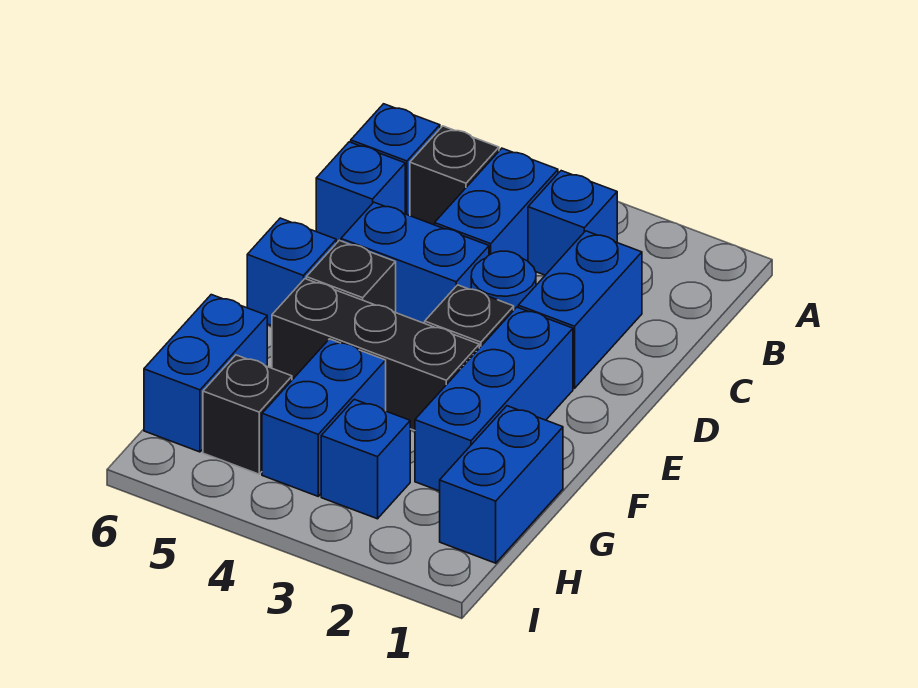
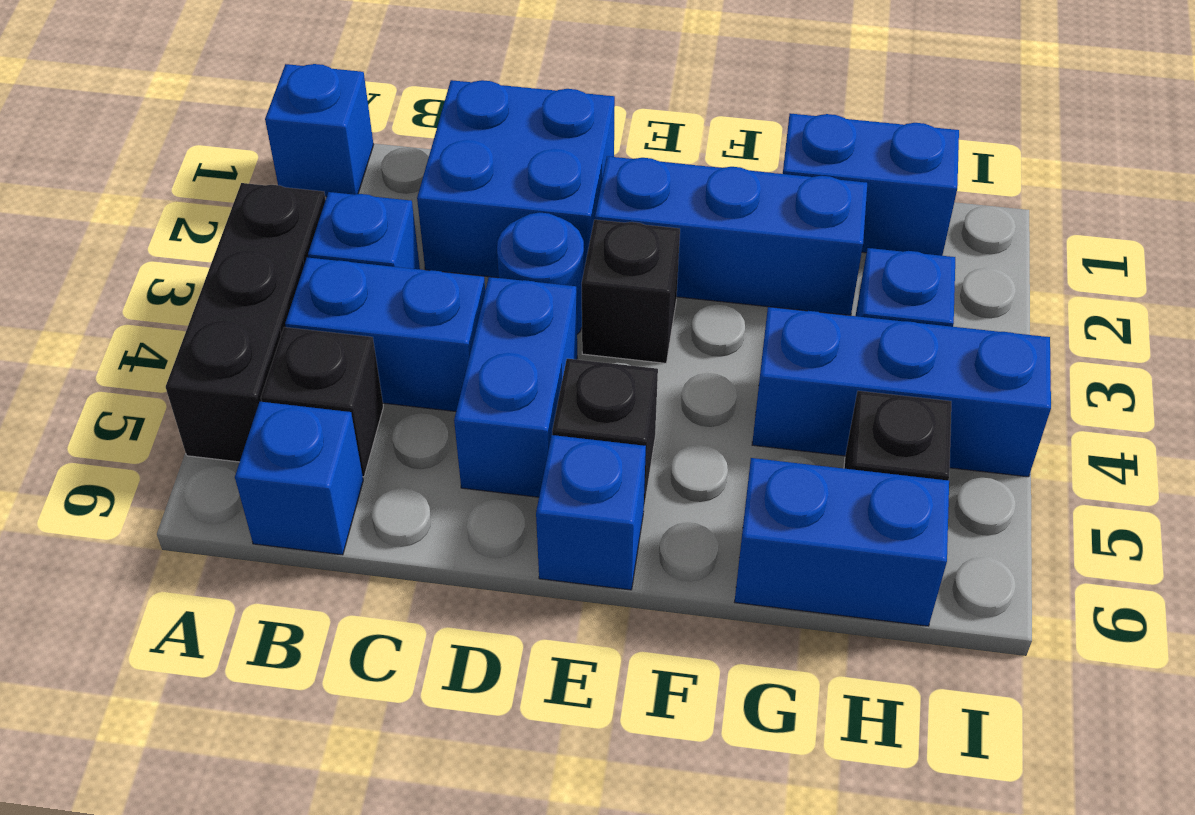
blue 1x2 brick [518,231,642,388] -> blue 2x2 brick [417,80,615,278]
blue 1x1 brick [316,142,405,243] -> blue 1x1 brick moved to [265,64,374,197]
black 1x3 brick [272,279,479,431] -> black 1x3 brick moved to [166,183,326,462]
blue 1x2 brick [262,339,386,496] -> blue 1x3 brick [752,307,1051,477]

